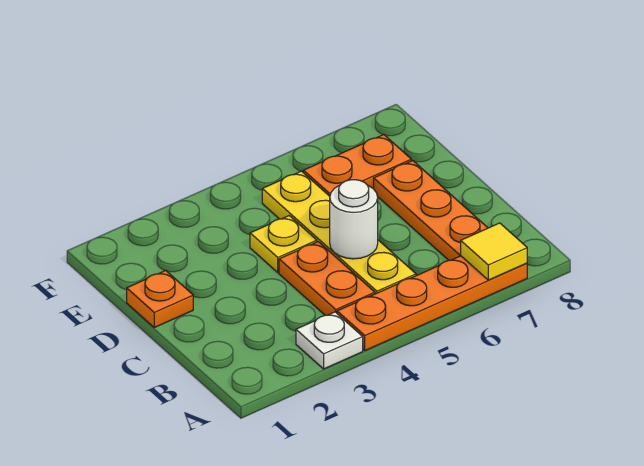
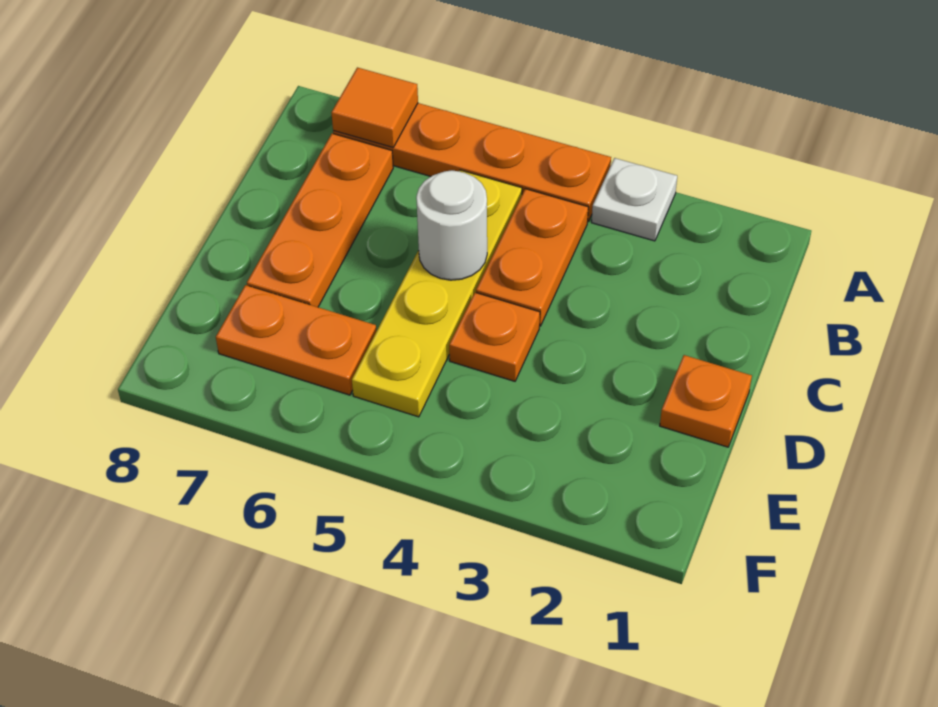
yellow 1x1 tile [461,223,527,280] -> orange 1x1 tile [331,67,418,147]
yellow 1x1 plate [250,216,317,272] -> orange 1x1 plate [449,293,540,381]

